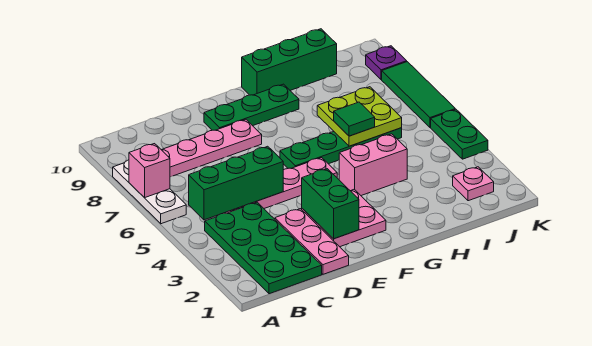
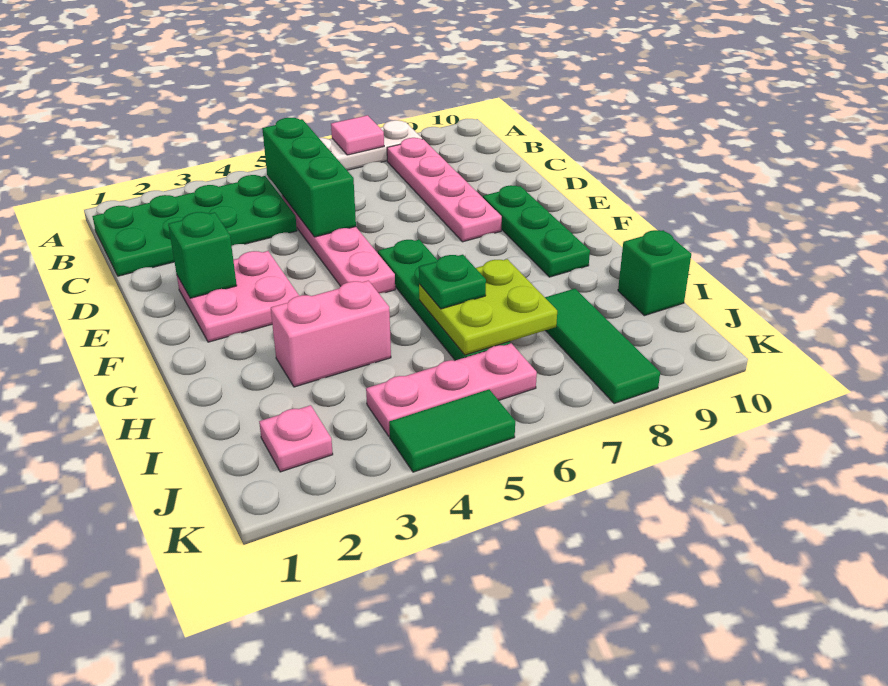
pink 1x1 brick [129,144,170,198] -> pink 1x1 tile [331,115,384,155]
pink 1x3 plate [275,209,349,274] -> pink 1x3 plate moved to [366,343,537,436]
green 1x2 brick [302,169,359,239] -> green 1x1 brick [168,212,237,298]
pink 1x2 brick [339,134,407,196] -> pink 1x2 brick turned to [271,280,391,387]
green 1x3 brick [242,29,337,95] -> green 1x1 brick [618,230,691,316]
green 1x1 tile [334,102,375,136] -> green 1x1 plate [419,255,486,309]
green 1x2 plate [431,109,488,159] -> green 1x2 tile [389,389,515,472]
green 1x3 tile [382,62,455,127] -> green 1x3 tile turned to [545,289,660,404]
purple 1x1 plate [366,46,407,80] -> none

